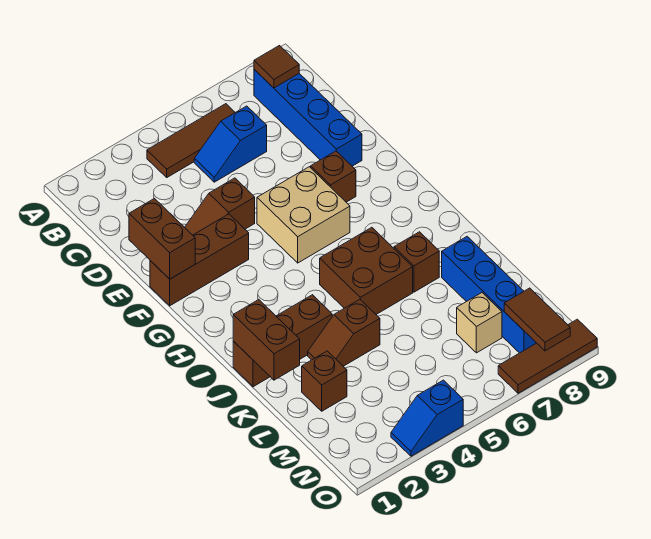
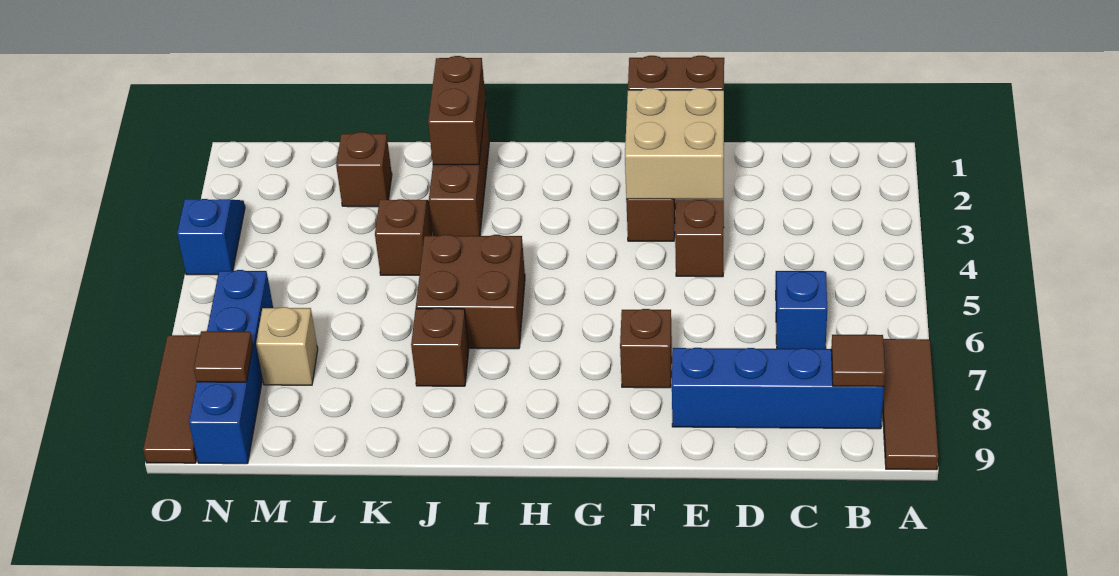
brown 1x3 tile [147,104,235,177] -> brown 1x3 tile moved to [883,339,938,470]
tan 2x2 brick [257,167,350,263] -> tan 2x2 brick moved to [625,88,724,199]
brown 1x2 brick [233,300,300,380] -> brown 1x2 brick turned to [428,56,486,165]
blue 1x4 brick [442,237,536,353] -> blue 1x4 brick turned to [189,270,273,464]
brown 1x2 tile [504,288,570,351] -> brown 1x1 tile [194,331,253,382]

